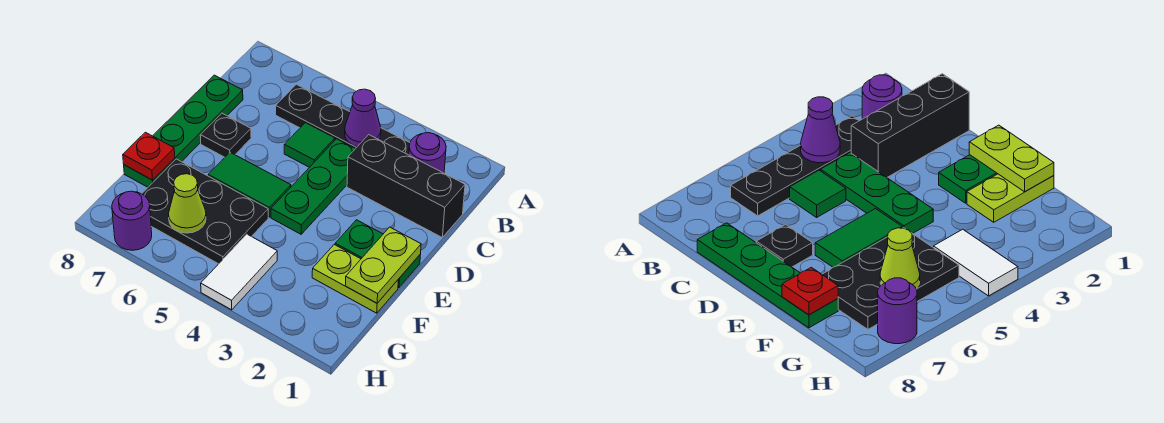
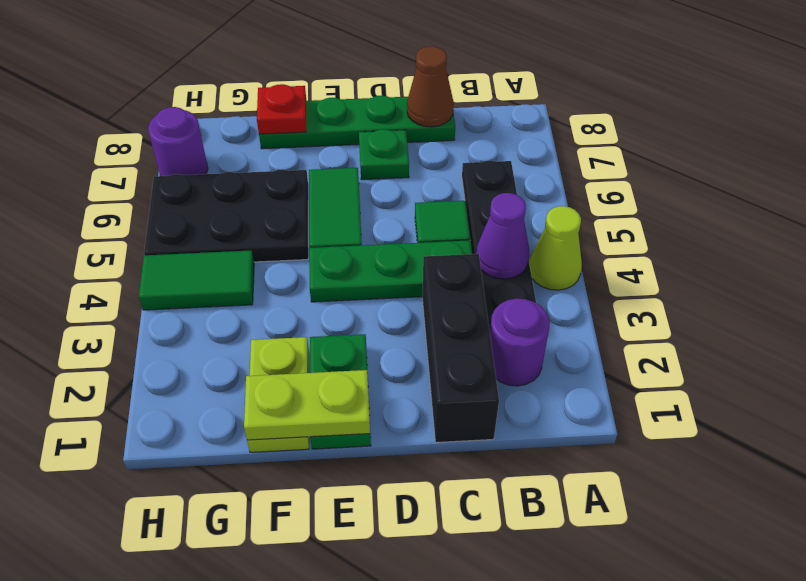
none -> brown 1x1 cone [407,46,454,127]
black 1x1 plate [200,113,251,157] -> green 1x1 plate [359,129,409,180]
black 2x3 plate [142,159,268,264] -> black 2x3 plate turned to [144,170,308,262]
white 1x2 tile [201,234,277,310] -> green 1x2 tile [139,250,254,310]
lime 1x1 cone [169,174,206,233] -> lime 1x1 cone moved to [529,206,582,290]

